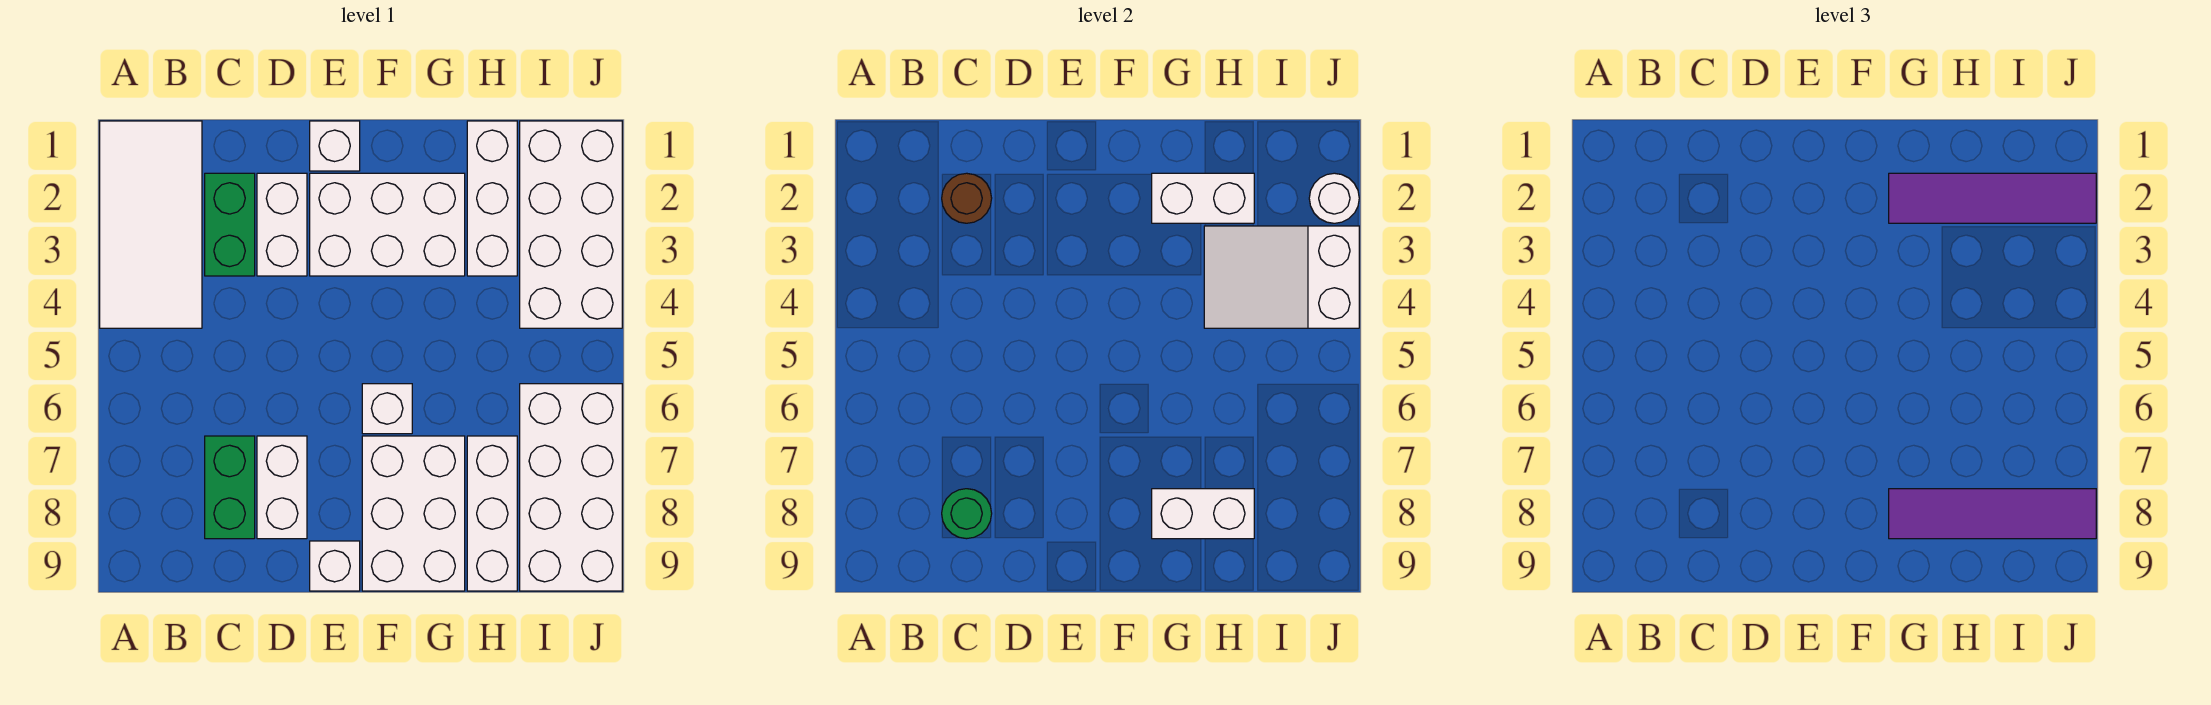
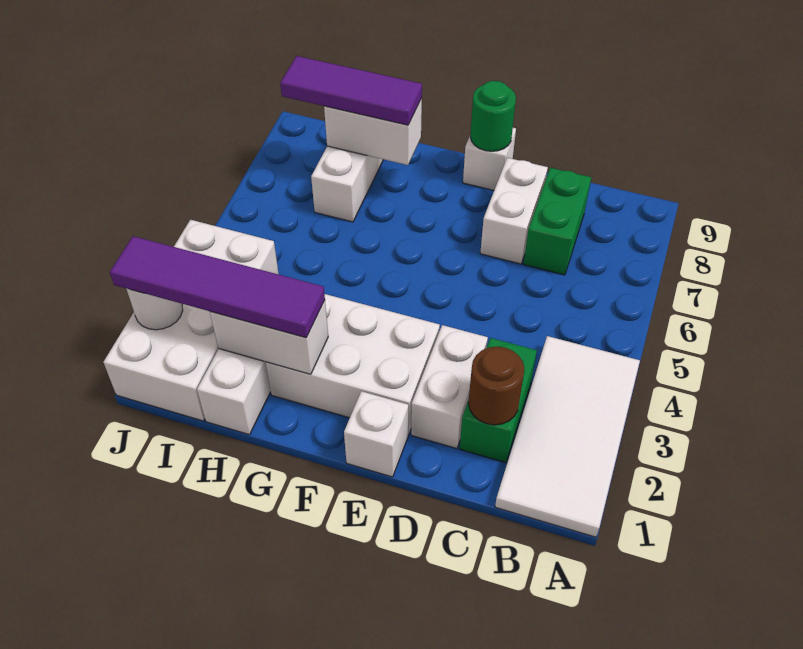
green 1x1 round brick [942,489,992,539] -> green 1x1 round brick moved to [470,81,516,151]
white 1x1 brick [362,384,412,434] -> none
white 2x3 brick [362,436,465,591] -> none
purple 1x4 tile [1889,489,2096,539] -> purple 1x3 tile [280,56,422,125]
white 2x3 slope [1204,226,1359,328] -> none
white 2x4 brick [520,384,622,591] -> none

